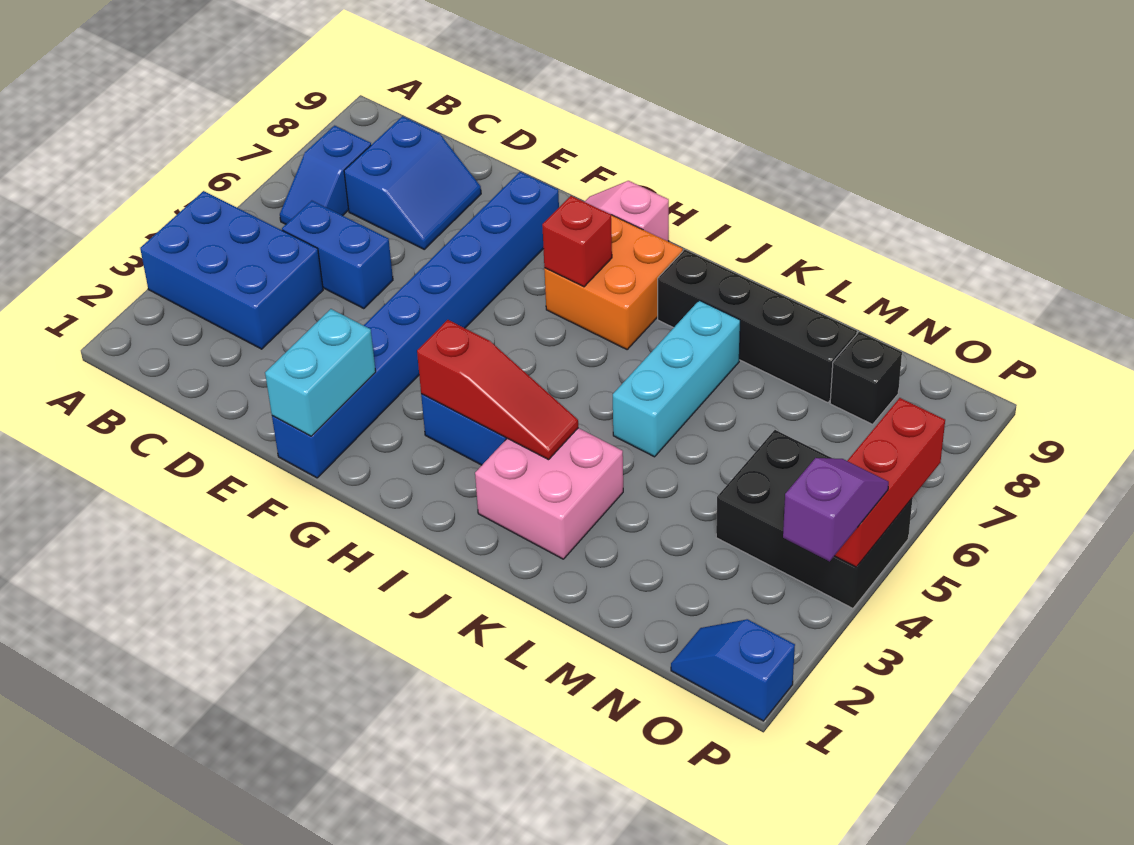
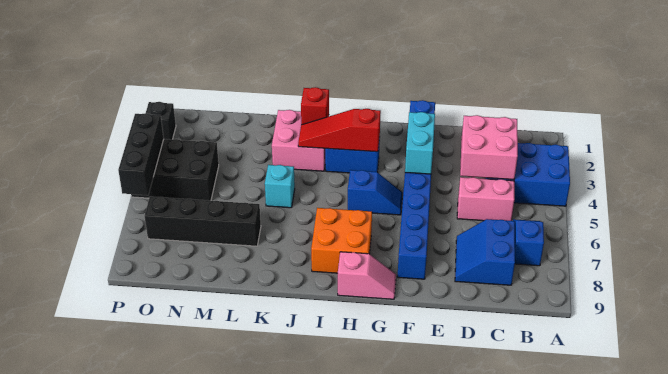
none -> pink 2x2 brick [460,115,518,180]
blue 1x2 brick [282,201,393,309] -> pink 1x2 brick [457,177,514,221]
cyan 1x2 brick [265,309,376,436] -> cyan 1x2 brick moved to [405,112,435,174]
red 1x1 brick [542,196,612,287] -> red 1x1 brick moved to [301,87,329,125]
black 1x4 brick [658,250,857,403] -> black 1x4 brick moved to [144,197,261,246]
cyan 1x3 brick [613,300,740,457] -> cyan 1x1 brick [265,165,295,208]
black 1x1 brick [830,332,902,424] -> black 1x1 brick moved to [146,102,176,140]
blue 1x2 slope [671,619,795,721] -> blue 1x2 slope moved to [348,170,403,215]
purple 1x2 slope [783,458,889,561] -> none
red 1x3 brick [835,398,945,567] -> black 1x3 brick [118,113,164,195]

